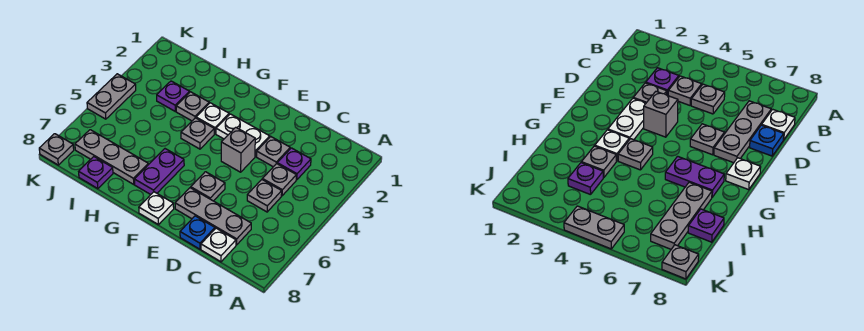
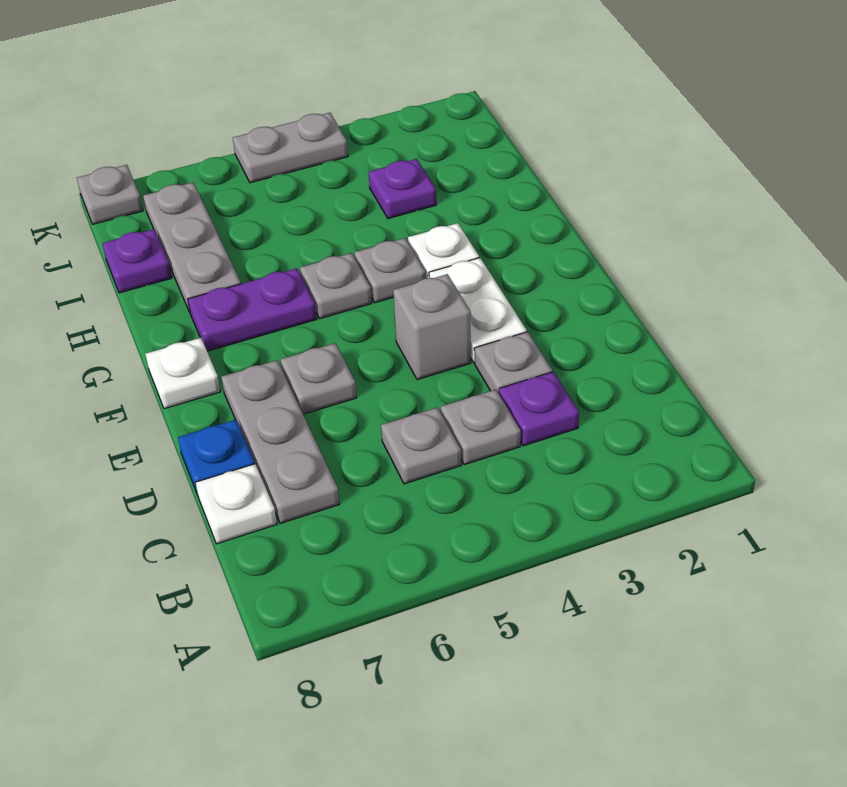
grey 1x1 plate [176,92,209,121] -> grey 1x1 plate moved to [300,253,372,319]

